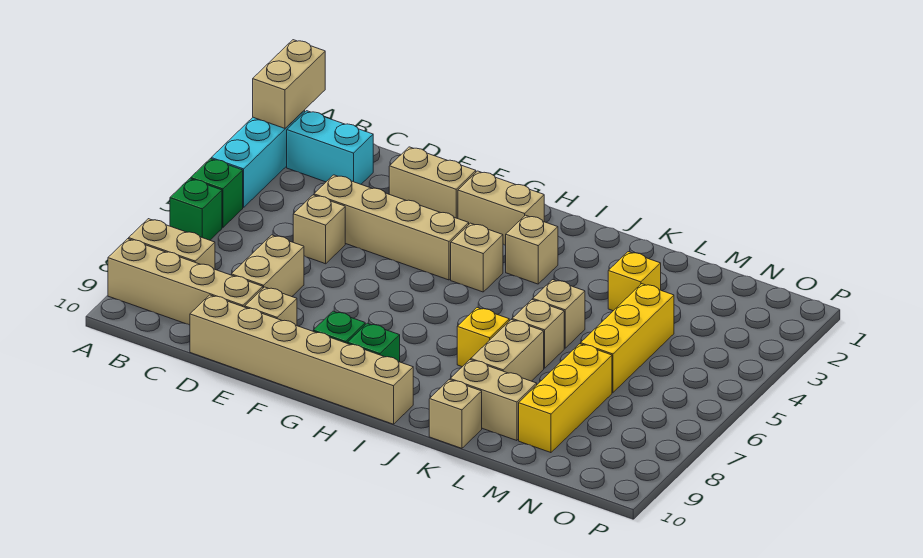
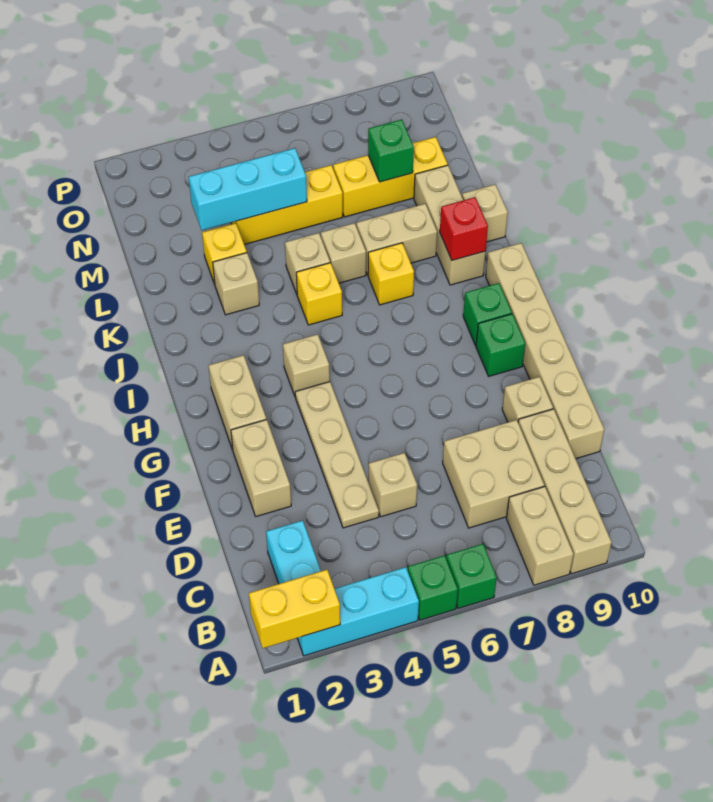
tan 1x2 brick [253,40,325,128] -> yellow 1x2 brick [249,570,340,648]
tan 1x4 brick [314,175,469,280] -> tan 1x4 plate [295,382,379,528]
tan 1x2 brick [231,235,304,297] -> tan 2x2 brick [443,420,544,528]
tan 1x1 brick [506,215,558,284] -> tan 1x1 brick moved to [213,253,259,315]
none -> yellow 1x1 brick [296,263,342,325]
none -> red 1x1 brick [440,197,488,260]
tan 1x2 brick [450,360,537,441] -> tan 1x3 brick [414,165,486,285]
none -> cyan 1x3 brick [189,148,307,230]
none -> green 1x1 brick [368,120,414,182]

